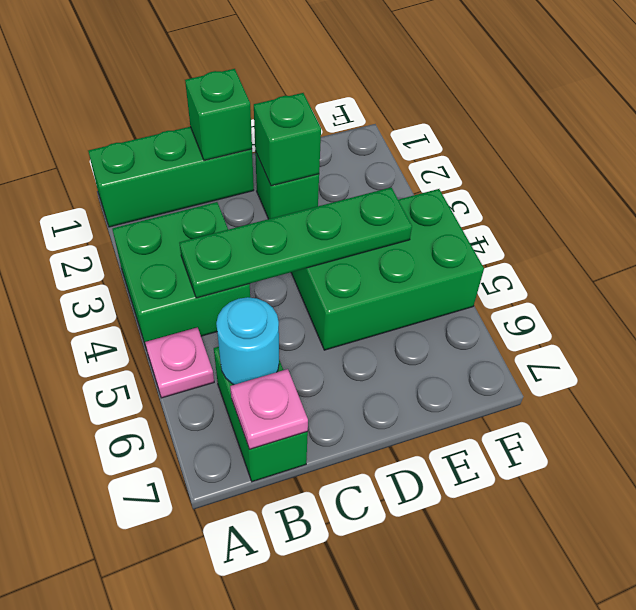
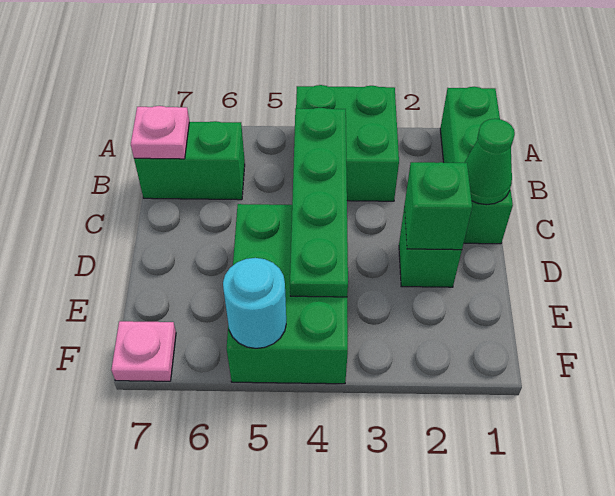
pink 1x1 plate [145,327,214,398] -> pink 1x1 plate moved to [111,321,176,381]
cyan 1x1 round brick [216,297,279,385] -> cyan 1x1 round brick moved to [223,258,286,348]
green 1x1 brick [185,69,252,160] -> green 1x1 cone [464,119,515,205]

